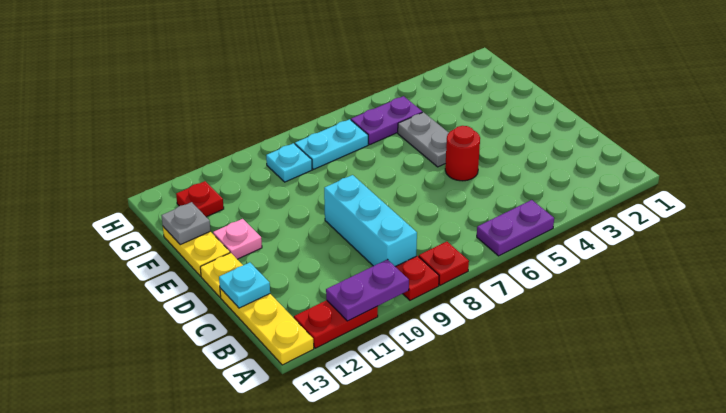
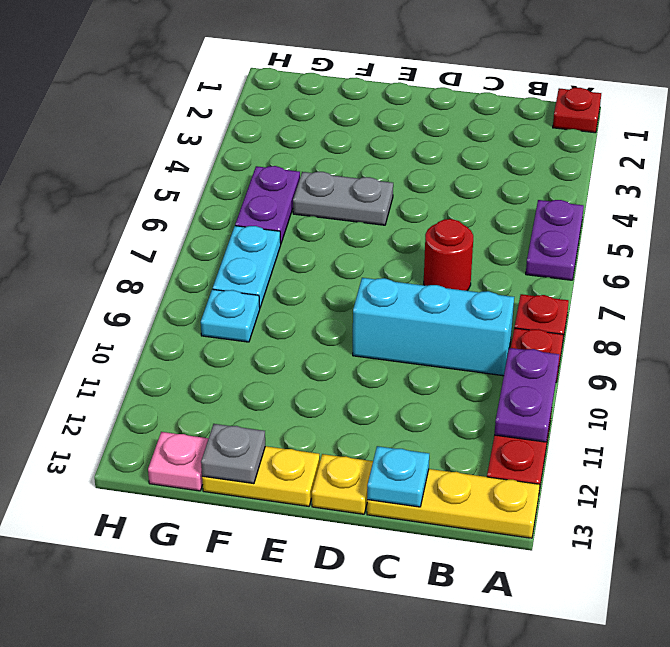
red 1x1 round brick [445,126,480,181] -> red 1x1 round brick moved to [424,219,473,291]
pink 1x1 plate [213,219,262,259] -> pink 1x1 plate moved to [148,432,208,491]
red 1x1 plate [176,181,224,217] -> red 1x1 plate moved to [553,88,601,133]

